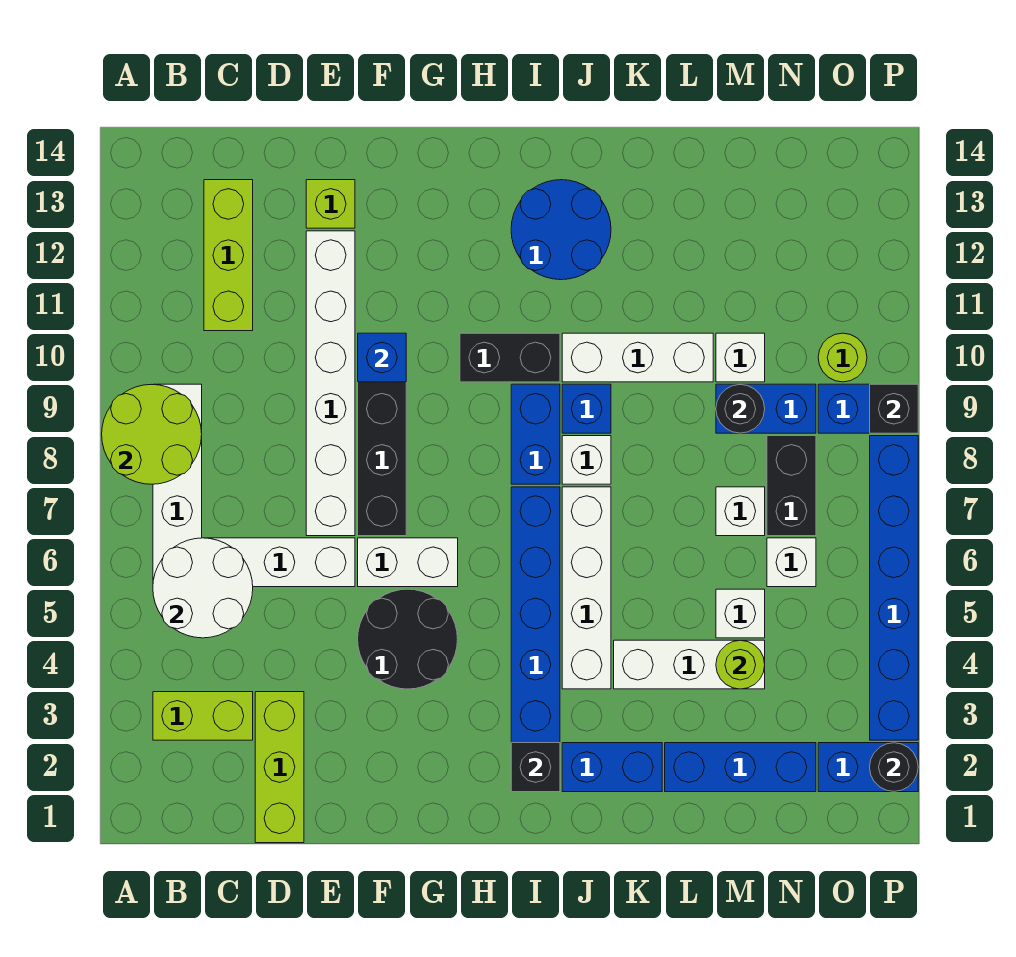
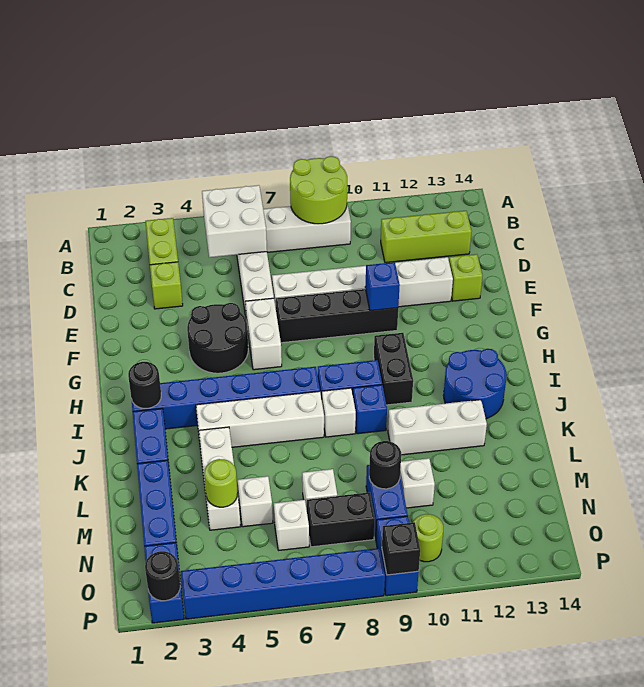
white 2x2 round brick [153,538,253,638] -> white 2x2 brick [202,185,267,257]
lime 1x3 brick [255,692,304,843] -> lime 1x1 brick [150,262,183,309]
black 1x1 brick [511,743,560,792] -> black 1x1 round brick [128,362,161,408]
white 1x3 brick [562,333,713,382] -> white 1x3 brick turned to [388,400,487,455]

